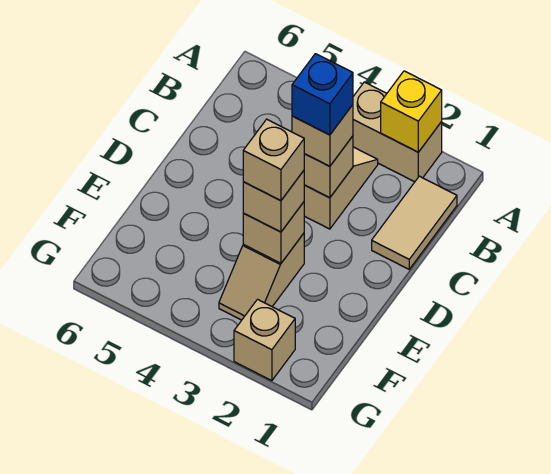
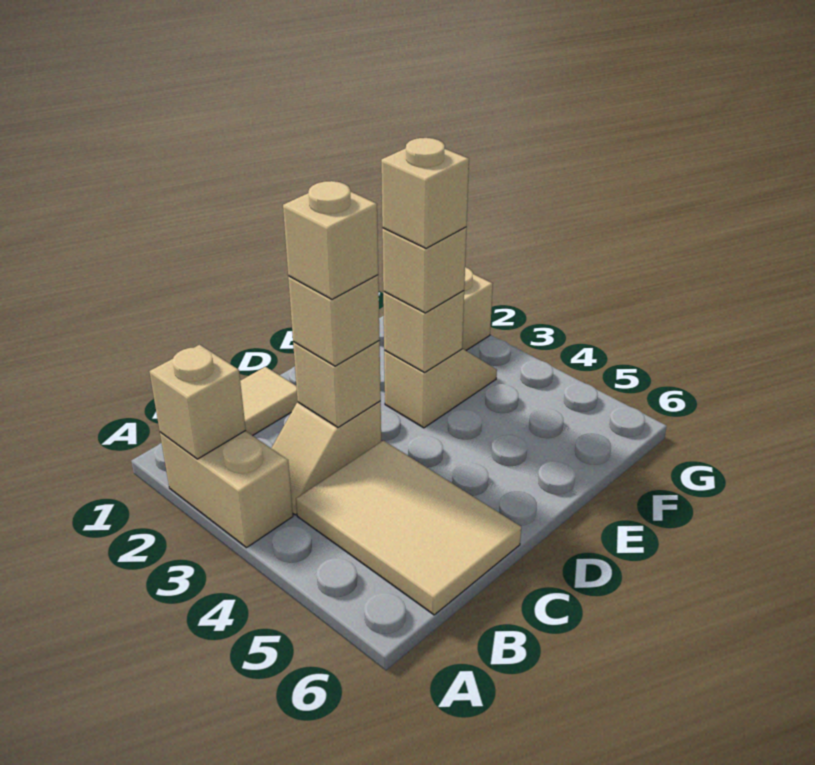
yellow 1x1 brick [381,71,442,152] -> tan 1x1 brick [149,345,246,459]
none -> tan 2x3 tile [296,440,521,615]
blue 1x1 brick [292,54,353,135] -> tan 1x1 brick [283,181,378,299]

